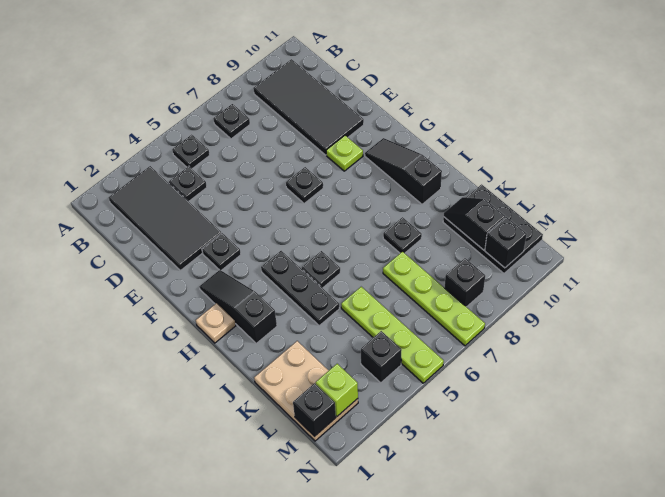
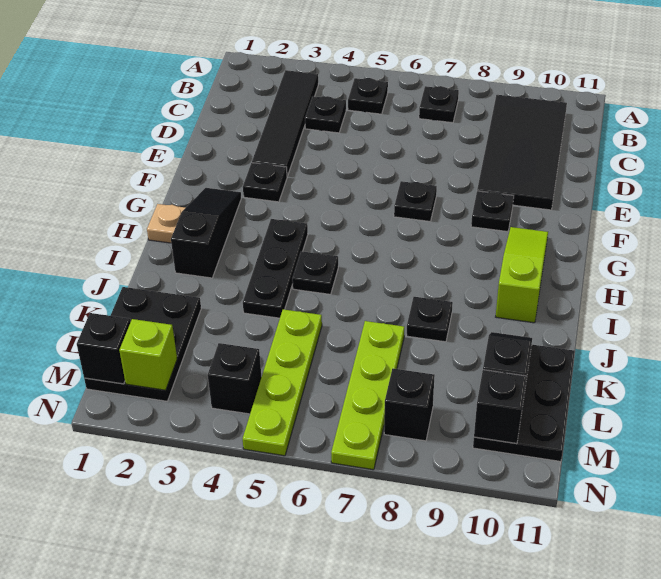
black 2x4 tile [109,166,221,271] -> black 1x4 tile [252,70,318,176]
lime 1x1 plate [326,135,363,171] -> black 1x1 plate [471,191,514,232]
black 1x3 slope [365,138,442,204] -> lime 1x3 slope [496,227,548,323]
tan 2x3 plate [254,341,358,441] -> black 2x3 plate [84,287,201,401]

